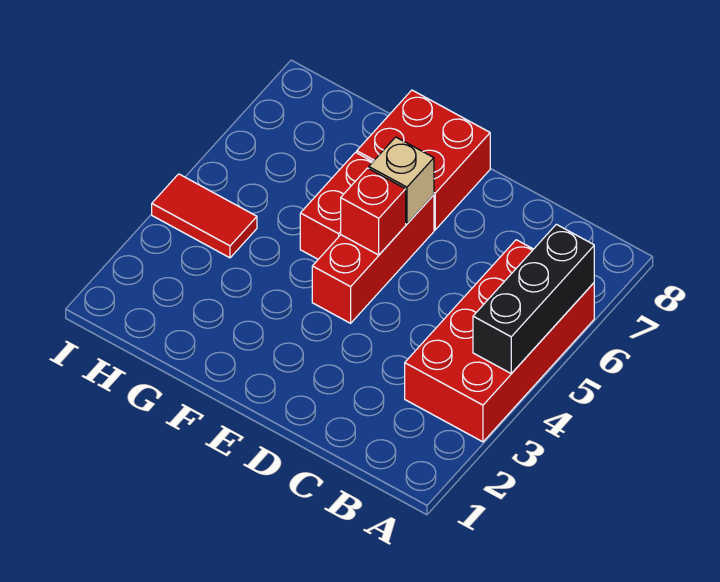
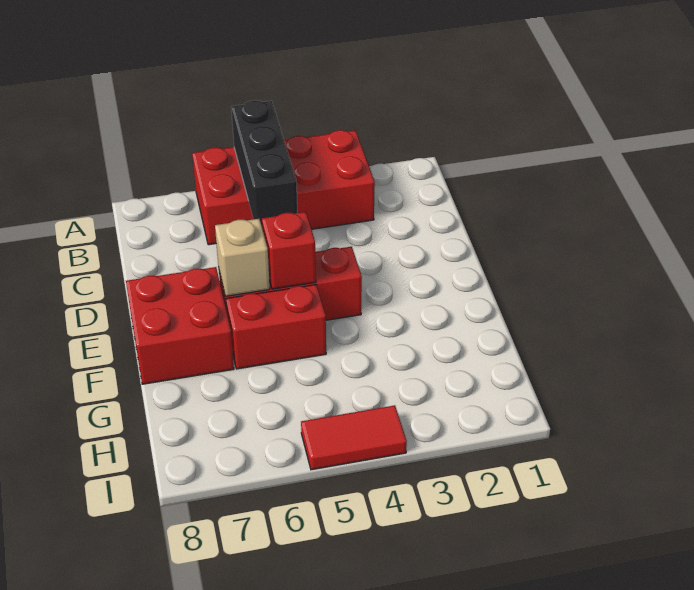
black 1x3 brick [473,224,594,374] -> black 1x3 brick turned to [231,100,297,226]
red 1x2 tile [152,174,257,258] -> red 1x2 tile turned to [301,405,407,470]

